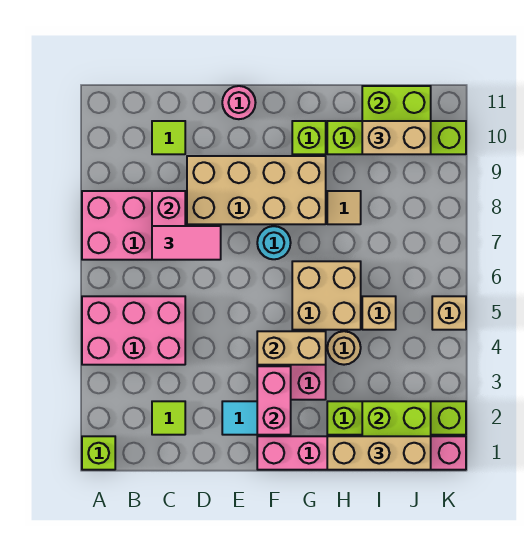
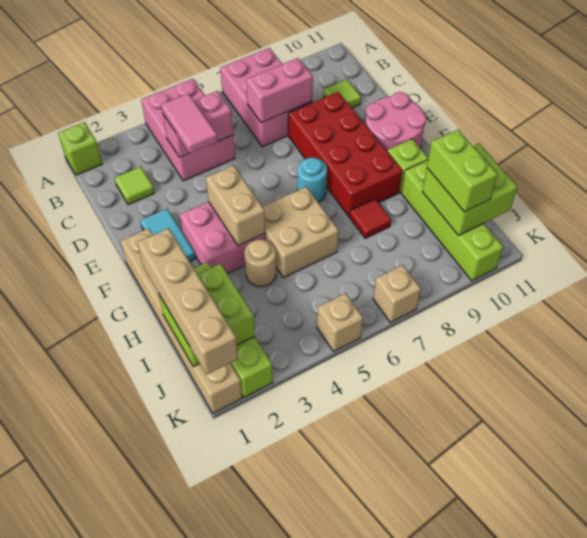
pink 1x2 tile [152,226,221,260] -> pink 1x2 tile moved to [161,93,218,154]
tan 2x4 brick [187,156,326,224] -> red 2x4 brick [288,92,403,216]
pink 1x1 round brick [222,86,256,119] -> pink 2x2 round brick [365,92,426,151]
pink 1x6 brick [257,436,466,470] -> tan 1x6 brick [121,228,242,413]
pink 1x2 brick [257,366,291,435] -> pink 1x2 brick moved to [163,91,233,157]
tan 1x3 brick [327,436,431,470] -> tan 1x4 brick [137,228,238,375]
tan 1x1 tile [327,191,361,224] -> red 1x1 tile [350,199,391,238]
tan 1x1 brick [362,296,396,330] -> tan 1x1 brick moved to [373,265,421,322]
tan 1x2 brick [362,121,431,154] -> lime 1x2 brick [427,130,498,212]

